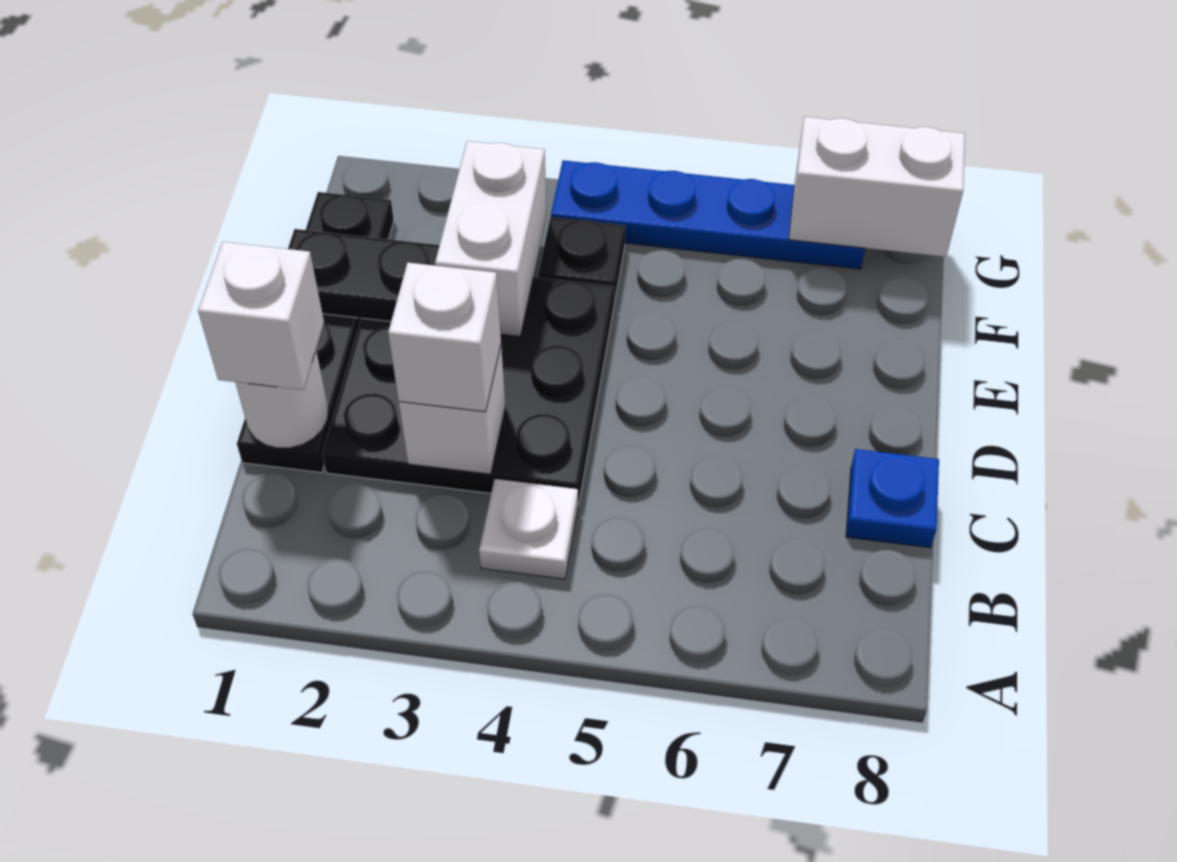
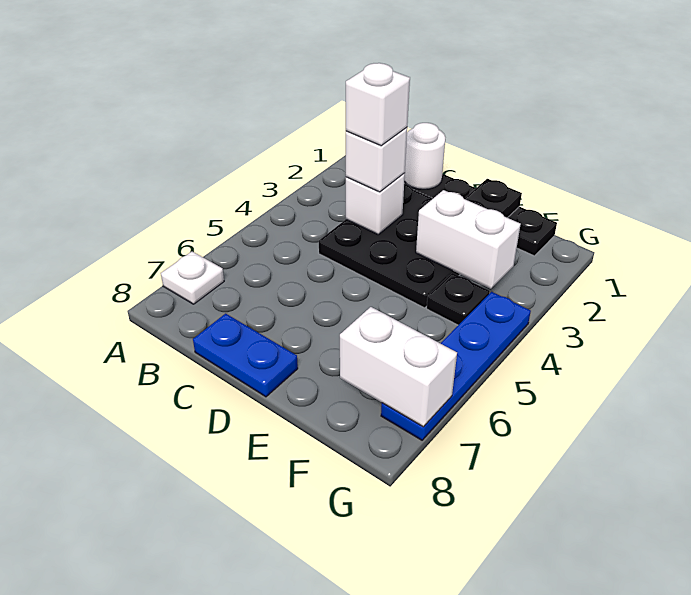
white 1x1 plate [479,479,578,579] -> white 1x1 plate moved to [161,252,224,304]
white 1x1 brick [198,242,324,390] -> white 1x1 brick moved to [346,63,410,146]
blue 1x1 plate [846,449,939,548] -> blue 1x2 plate [193,314,298,397]
white 1x2 brick [789,117,965,257] -> white 1x2 brick turned to [340,307,457,427]

